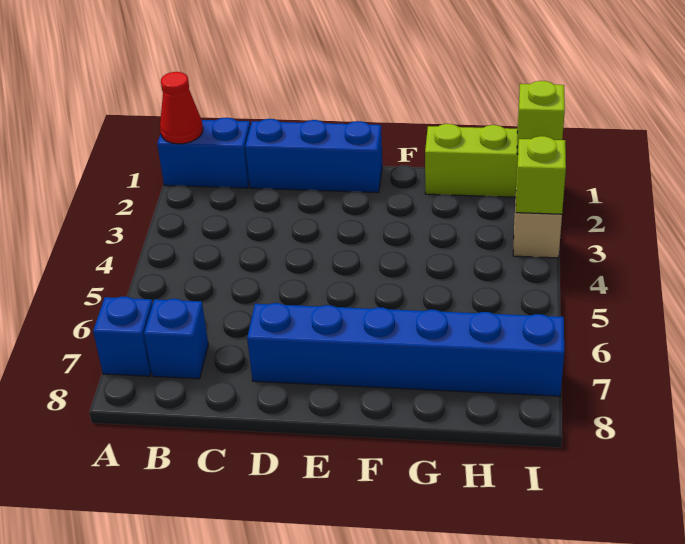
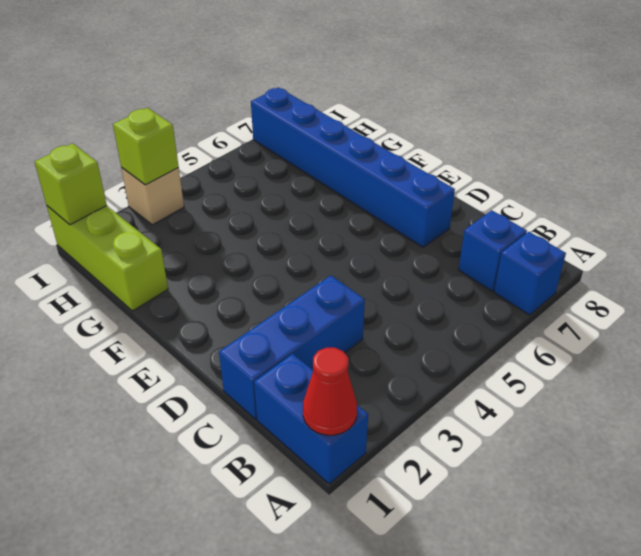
blue 1x3 brick [245,119,382,193] -> blue 1x3 brick turned to [219,276,365,419]

